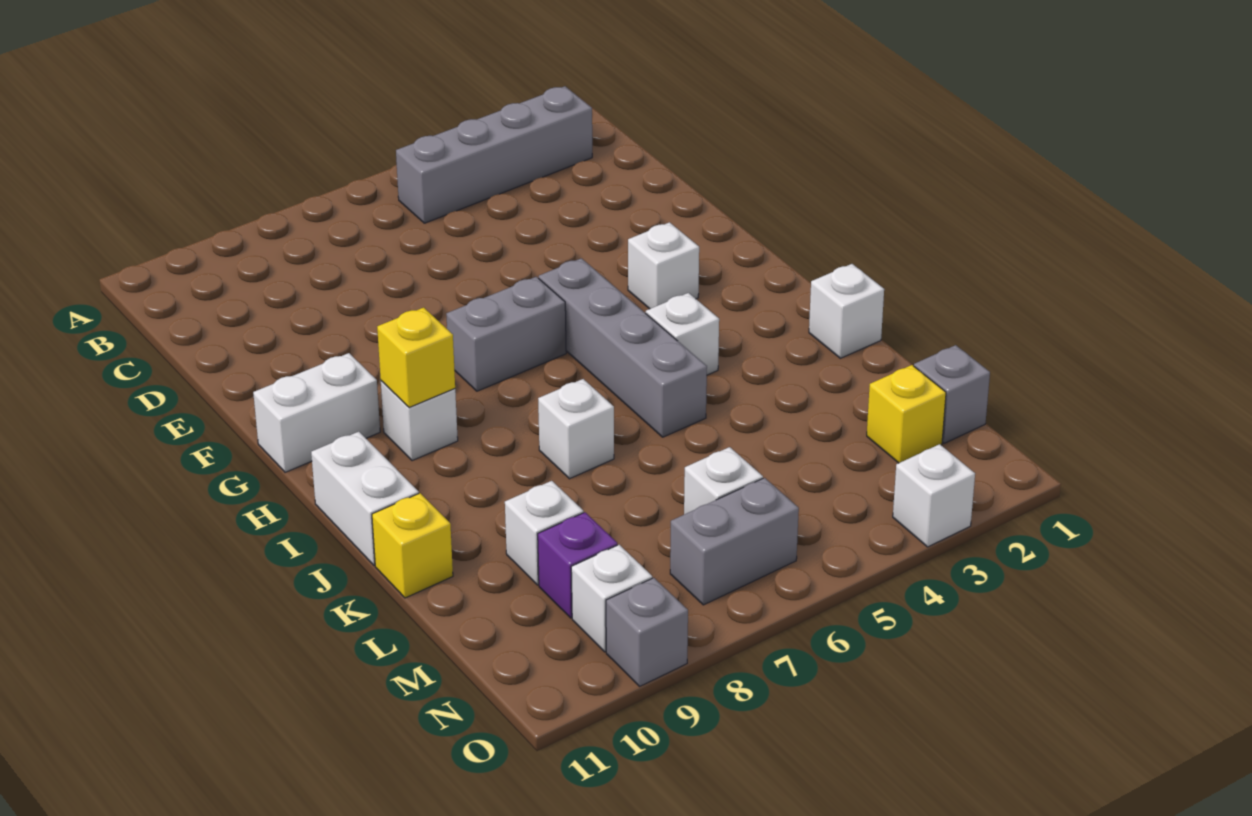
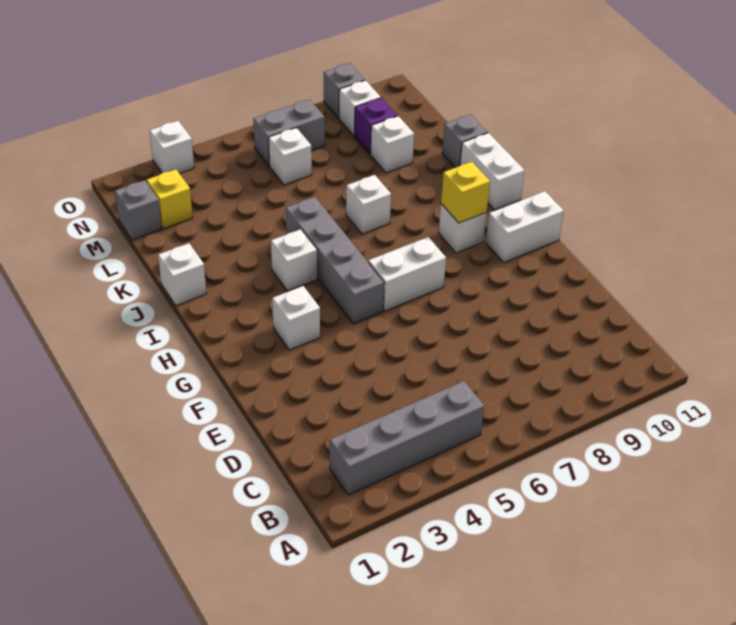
grey 1x2 brick [446,277,566,391] -> white 1x2 brick [368,237,446,311]
yellow 1x1 brick [372,493,453,598] -> grey 1x1 brick [442,114,488,168]

